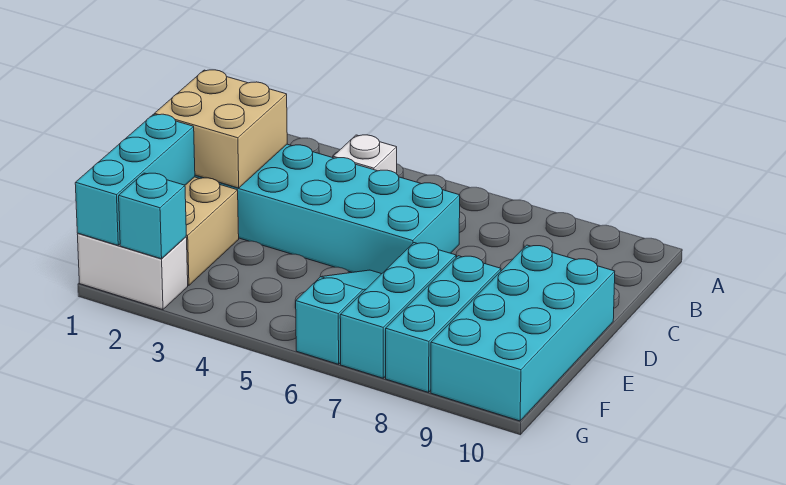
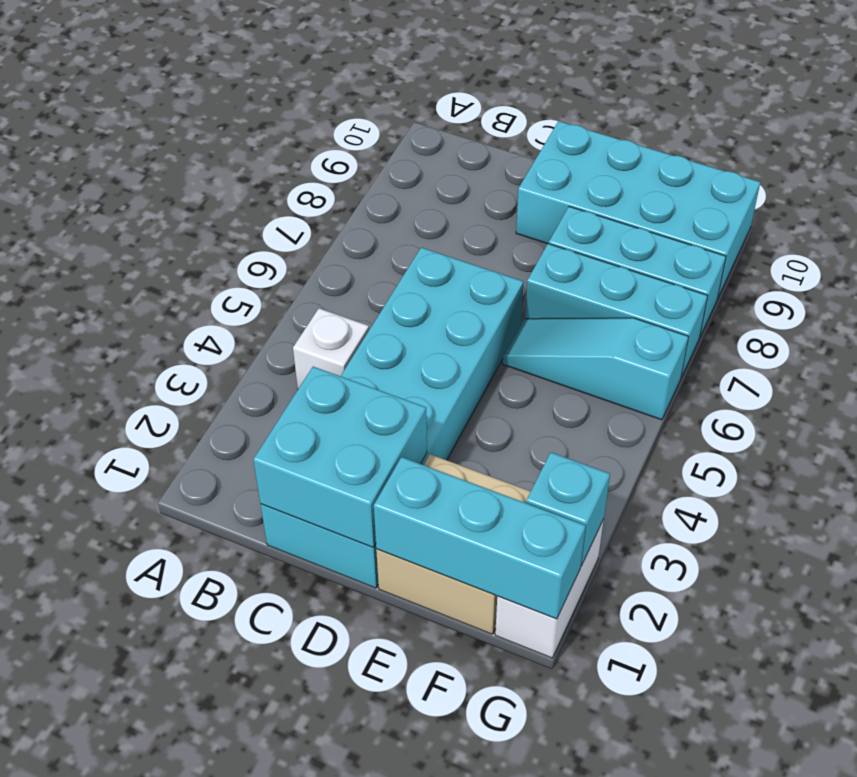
tan 2x2 brick [154,70,287,188] -> cyan 2x2 brick [253,367,427,547]

